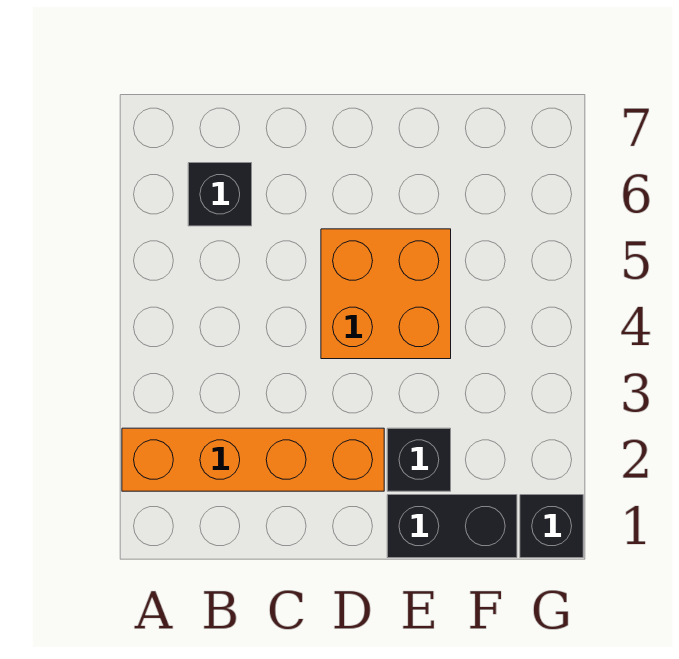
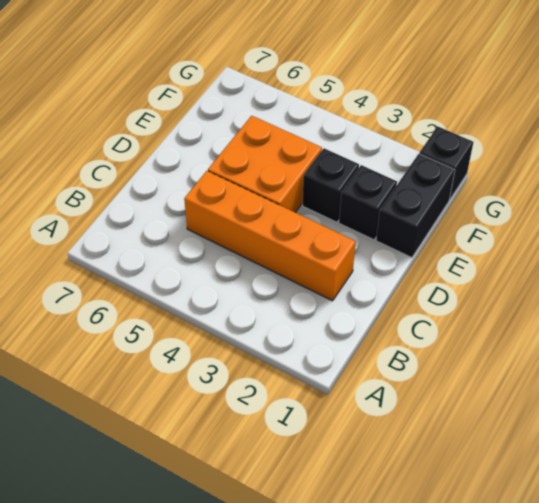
orange 1x4 brick [122,428,384,491] -> orange 1x4 brick turned to [184,171,356,301]
black 1x1 brick [188,163,252,226] -> black 1x1 brick moved to [302,148,359,222]

